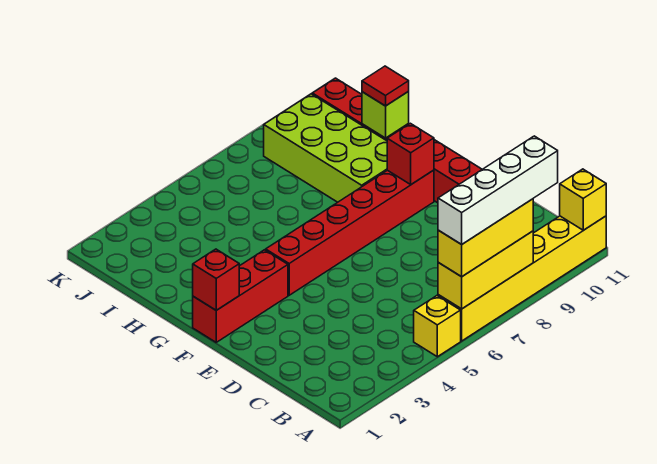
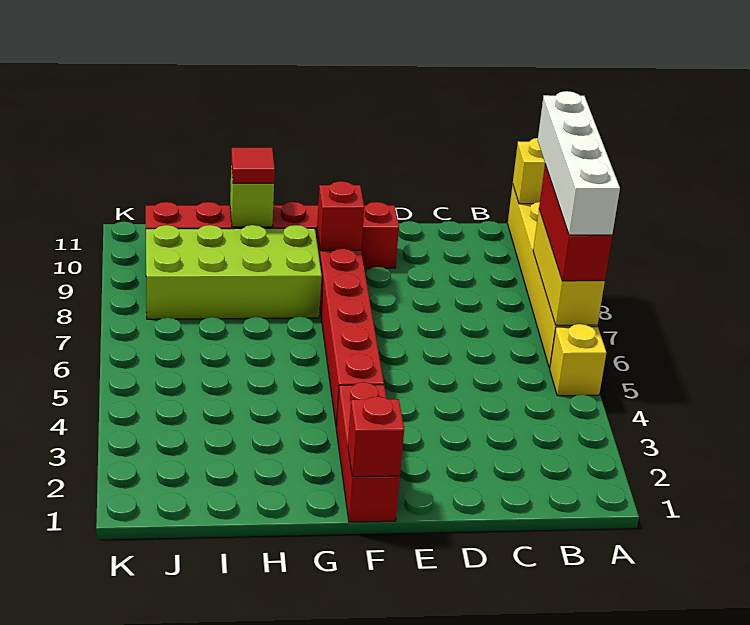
yellow 1x3 brick [438,199,533,277] -> red 1x3 brick [539,165,612,281]

